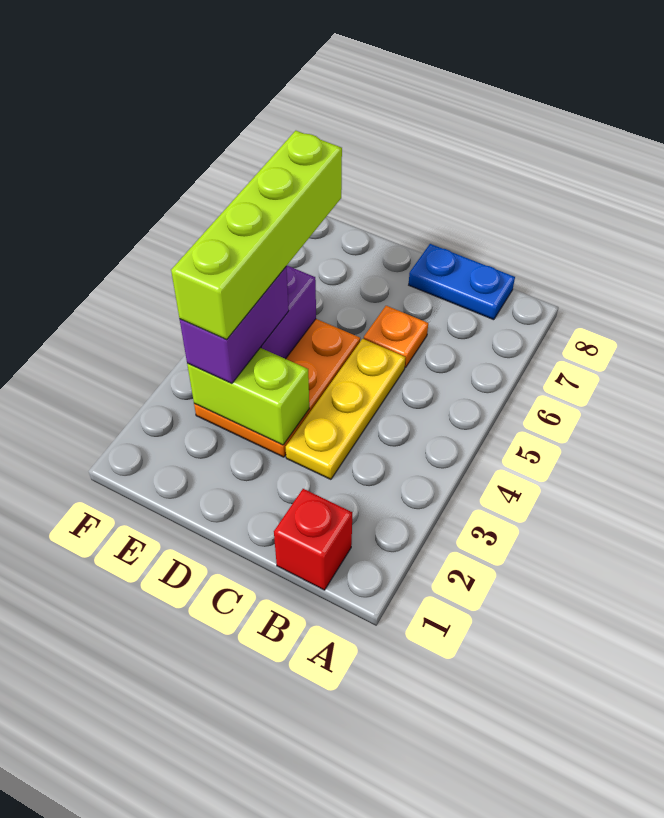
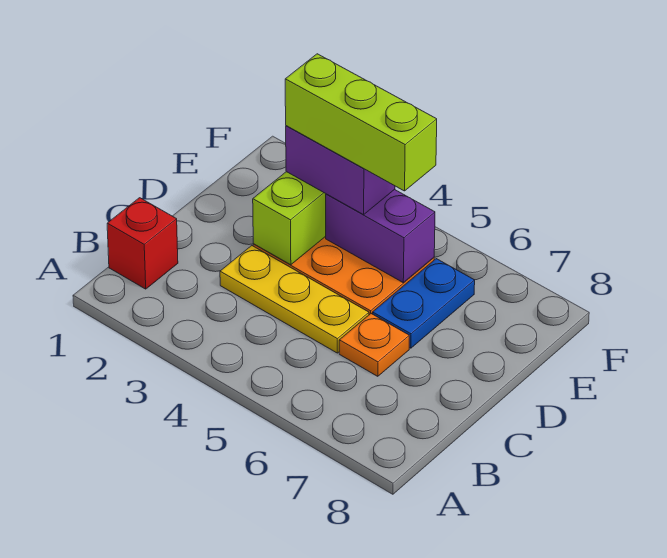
blue 1x2 plate [409,244,515,320] -> blue 1x2 plate moved to [373,259,475,348]
lime 1x4 brick [171,131,342,339] -> lime 1x3 brick [285,54,437,191]

